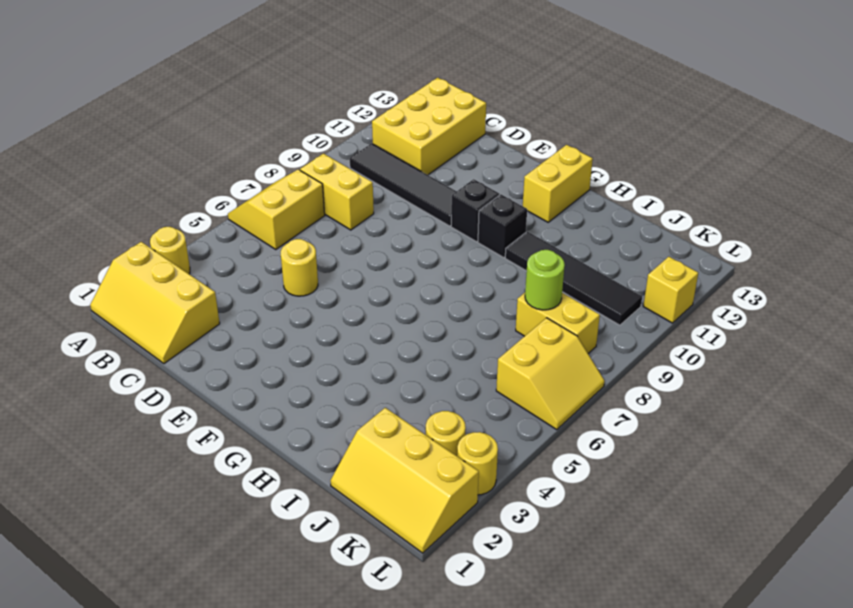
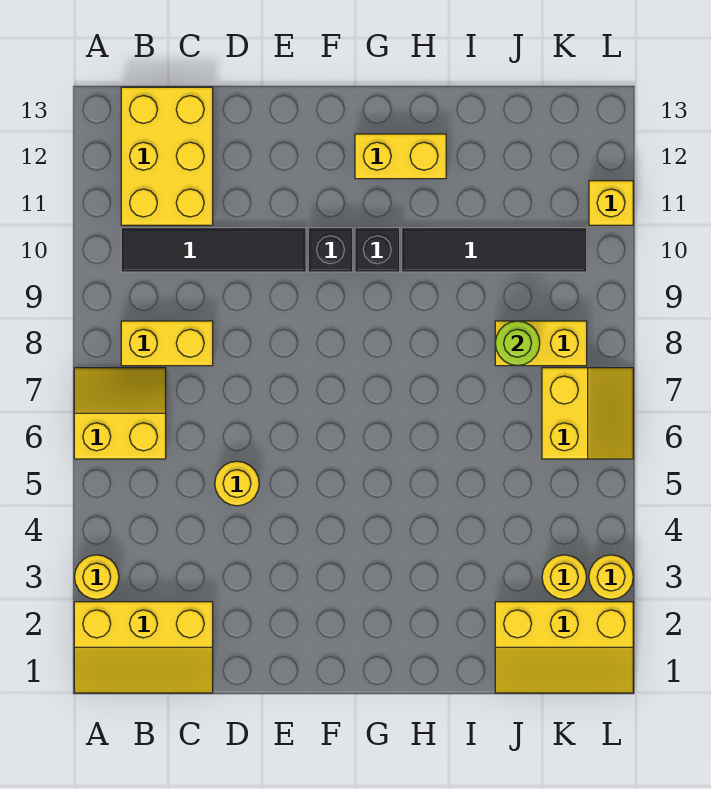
yellow 2x2 slope [228,169,325,250] -> yellow 2x2 slope turned to [74,368,166,459]
yellow 1x2 brick [523,145,593,222] -> yellow 1x2 brick turned to [355,134,446,179]

